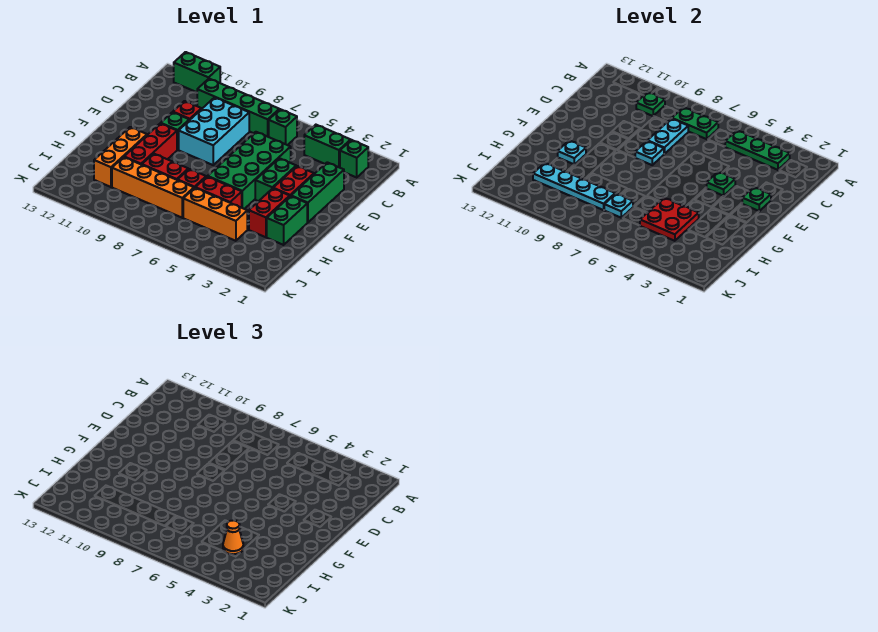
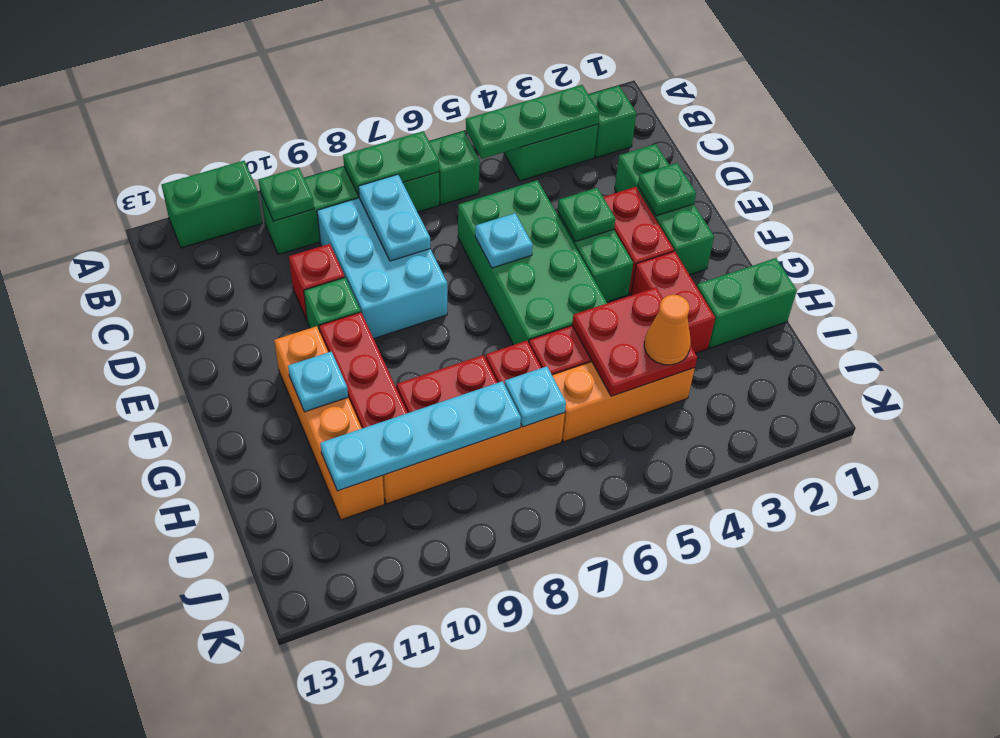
cyan 1x1 plate [635,141,664,165] -> cyan 1x1 plate moved to [475,213,533,268]
green 1x2 brick [267,196,307,245] -> green 1x2 brick turned to [697,258,797,348]
orange 1x3 brick [94,127,147,187] -> orange 1x4 brick [274,326,384,520]

